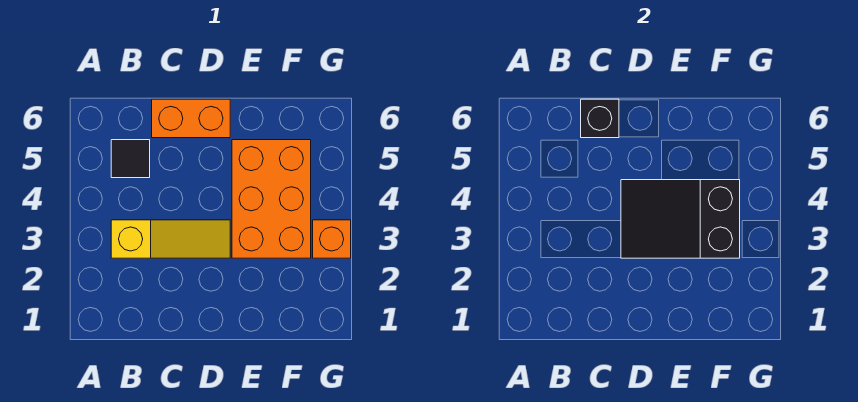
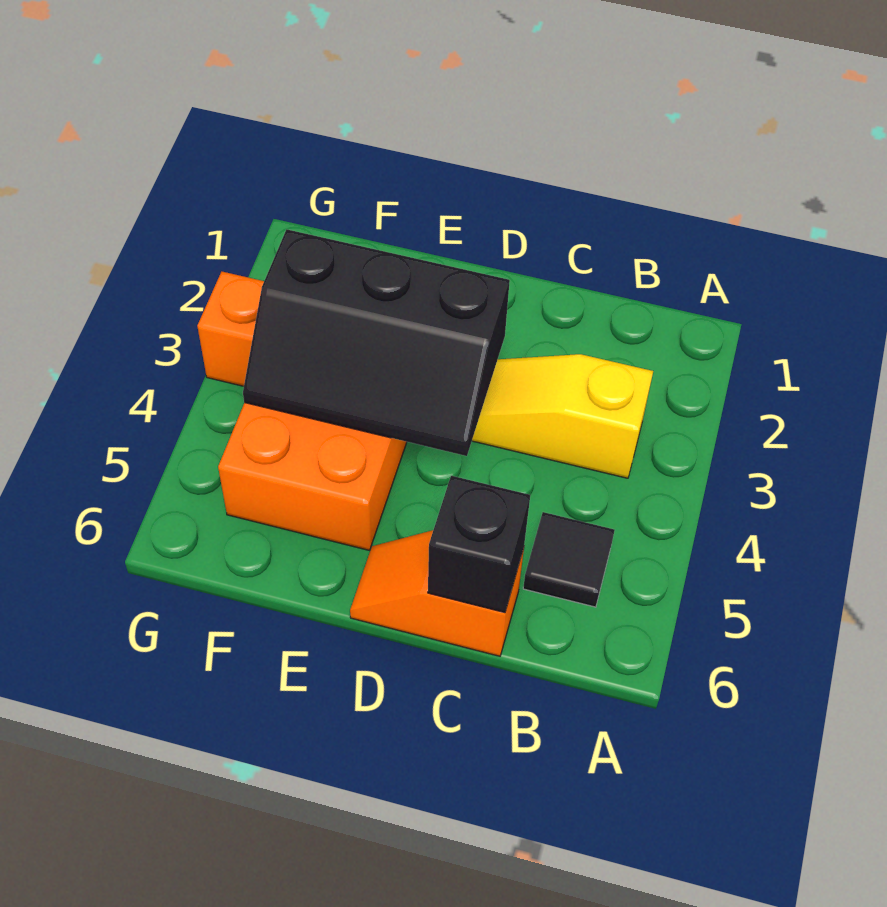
orange 1x2 brick [152,99,230,138] -> orange 1x2 slope [350,530,524,656]
black 2x3 slope [621,180,740,258] -> black 2x3 slope turned to [243,229,510,456]

